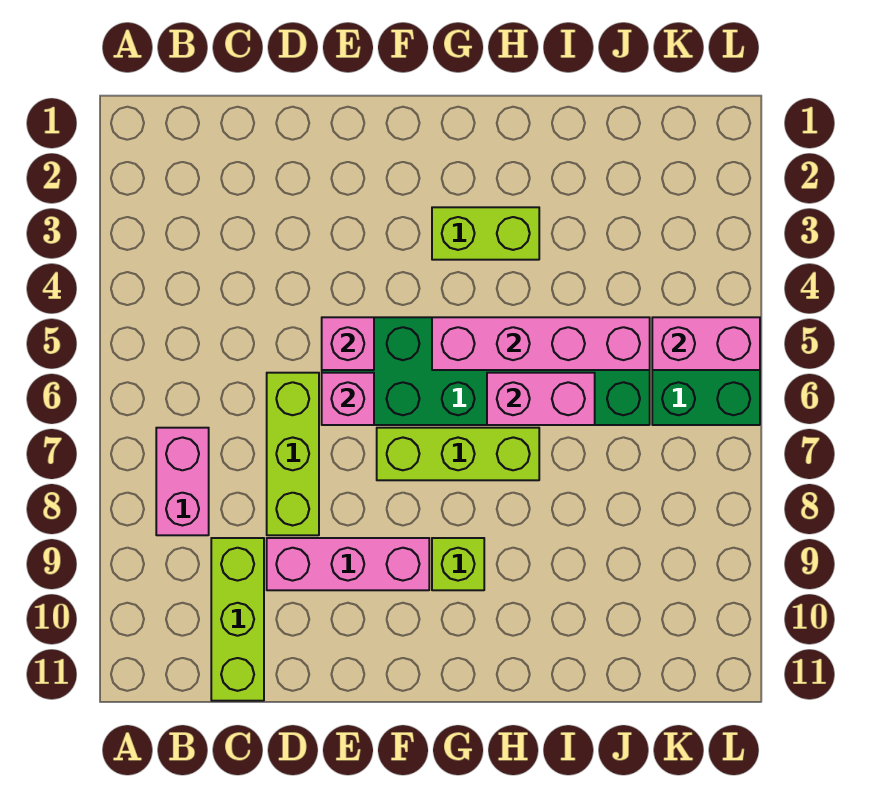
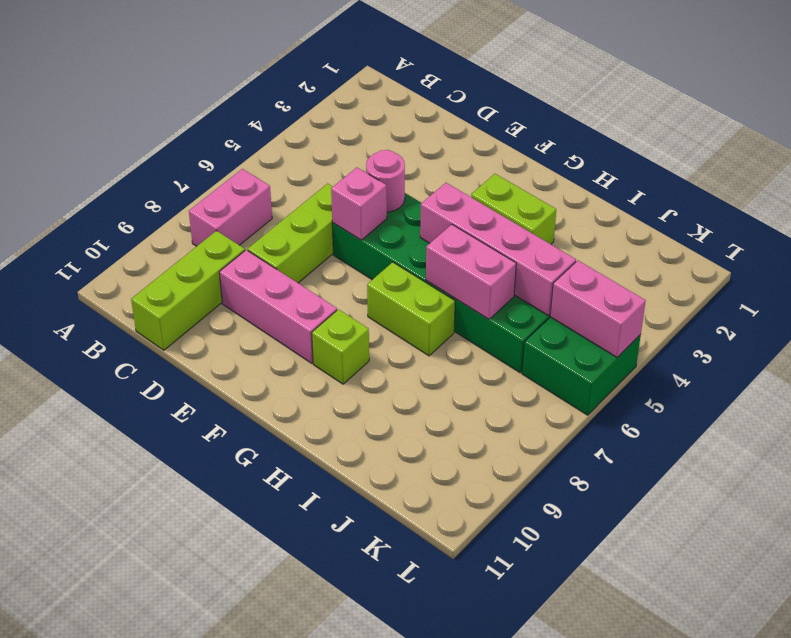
pink 1x1 brick [322,317,374,370] -> pink 1x1 round brick [366,150,405,212]
lime 1x3 brick [377,428,539,480] -> lime 1x2 brick [367,262,455,356]

